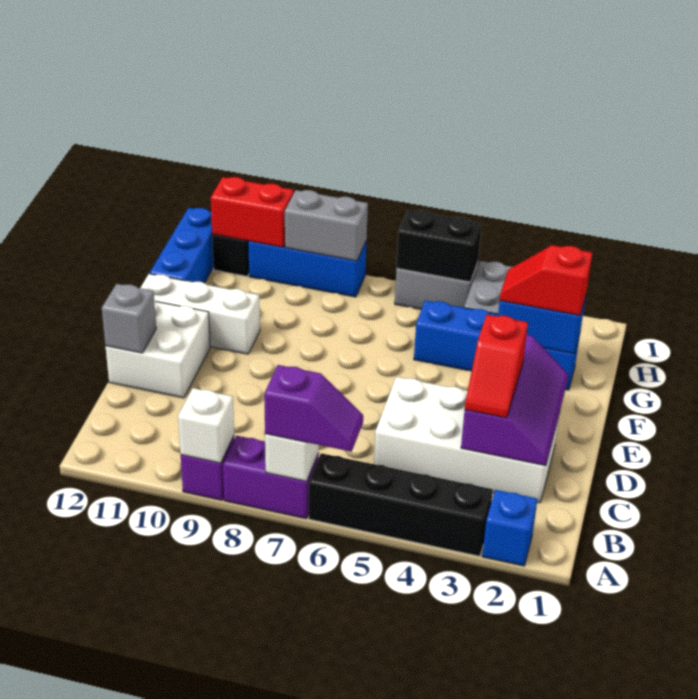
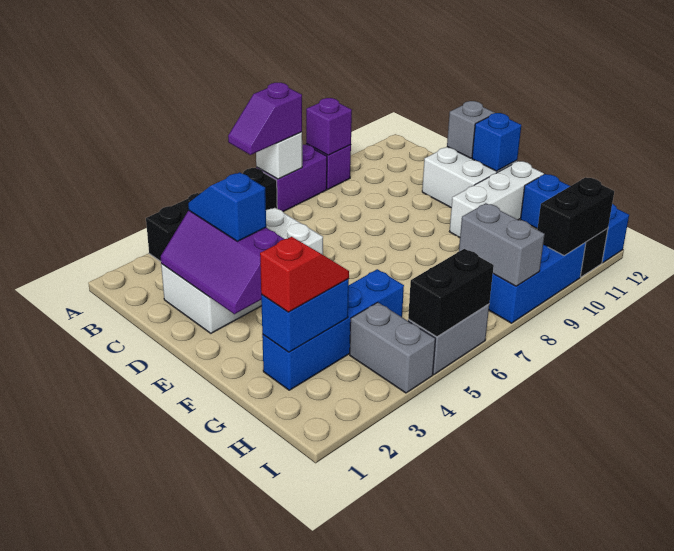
blue 1x1 brick [482,490,537,566] -> blue 1x1 brick moved to [472,113,521,171]
white 1x1 brick [178,388,234,463] -> purple 1x1 brick [306,98,352,155]
red 1x2 slope [465,315,528,418] -> blue 1x2 slope [188,172,266,241]
grey 1x2 brick [285,190,368,261] -> grey 1x2 brick turned to [459,203,545,286]
red 1x2 brick [211,177,294,247] -> black 1x2 brick [537,177,614,256]

